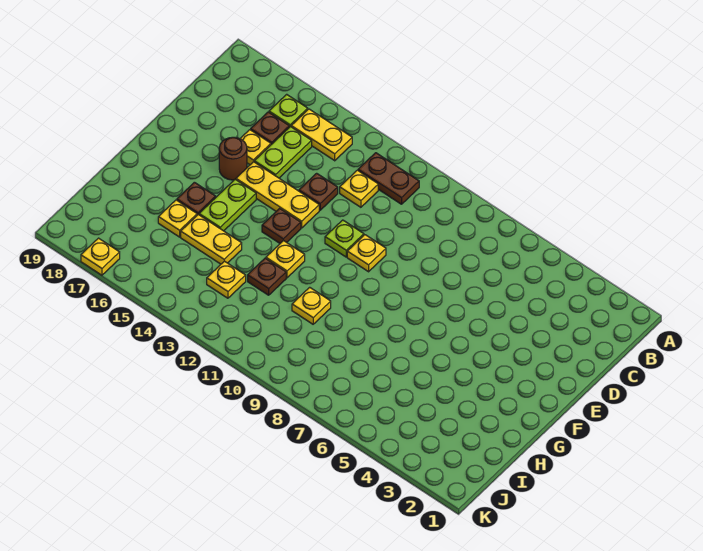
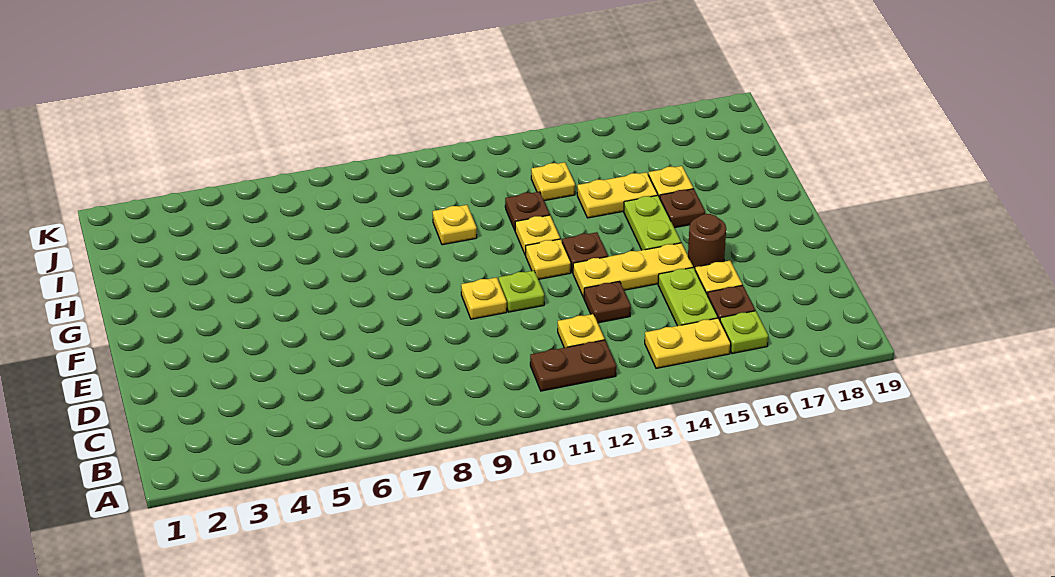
yellow 1x1 plate [81,238,120,275] -> yellow 1x1 plate moved to [526,239,571,279]

